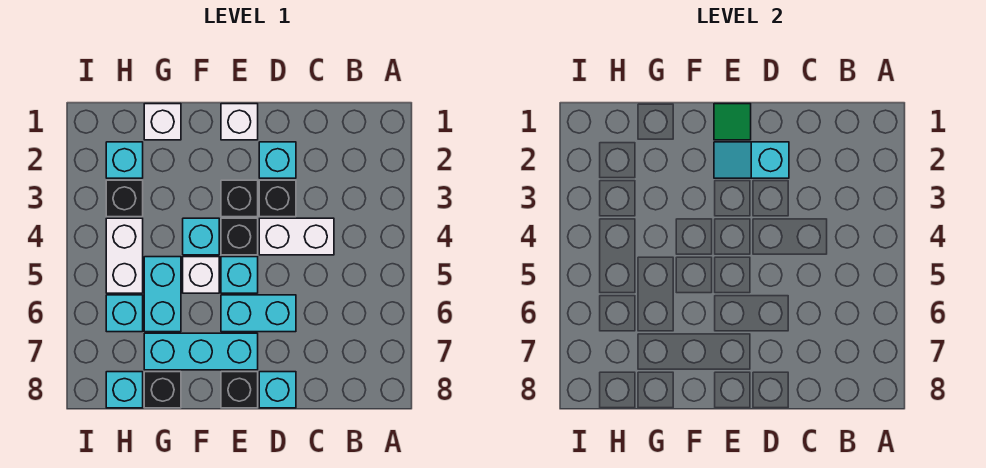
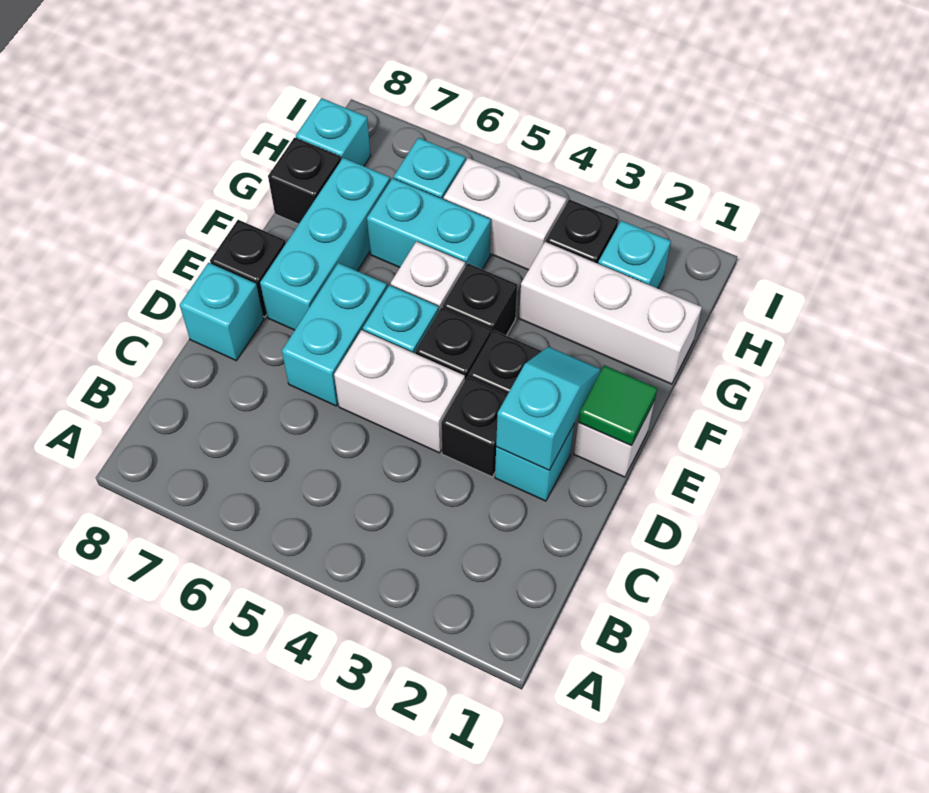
white 1x2 brick [259,218,334,255] -> white 1x2 brick turned to [334,330,465,453]
cyan 1x1 brick [183,218,219,255] -> black 1x1 brick [443,263,517,335]
white 1x1 brick [144,104,181,140] -> white 1x3 brick [519,242,702,384]

